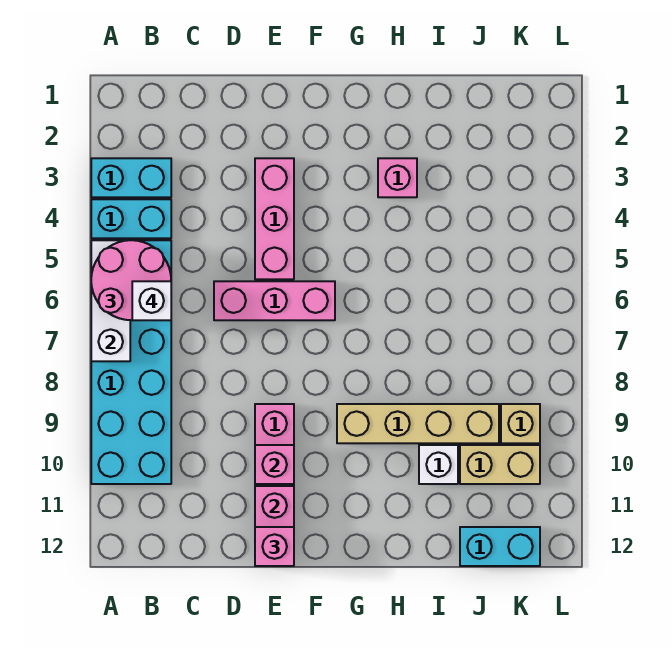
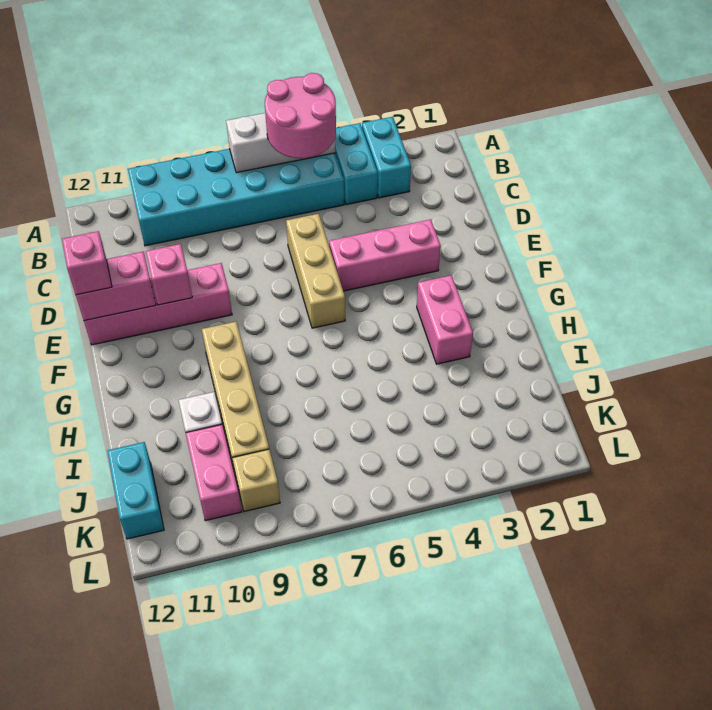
white 1x1 brick [132,281,171,320] -> none
pink 1x3 brick [214,281,335,320] -> tan 1x3 brick [286,214,345,328]
pink 1x1 brick [378,158,417,197] -> pink 1x2 brick [417,275,473,364]
tan 1x2 brick [460,445,540,484] -> pink 1x2 brick [186,424,242,521]

